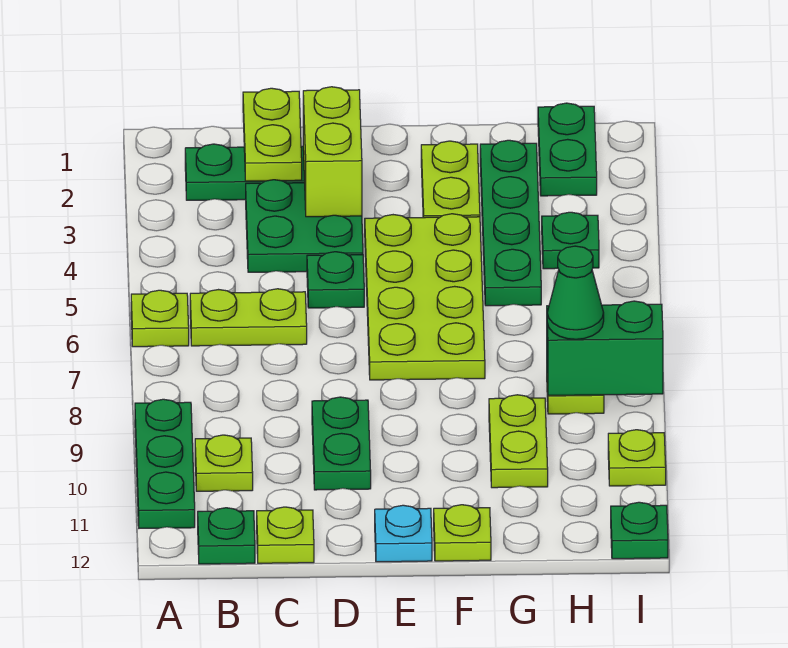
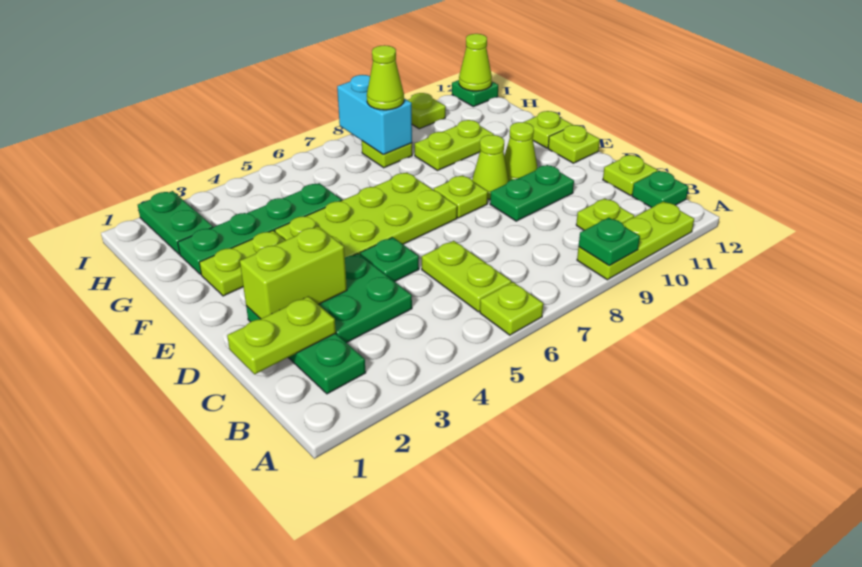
green 1x3 plate [135,399,195,528] -> lime 1x3 plate [577,202,694,280]
none -> lime 1x1 plate [434,175,488,218]
none -> lime 1x1 cone [472,135,509,199]
none -> lime 1x1 cone [504,122,538,181]
cyan 1x1 plate [375,505,432,562] -> lime 1x1 plate [548,125,600,163]
green 1x2 plate [538,103,597,196] -> green 1x2 plate turned to [138,191,213,254]
green 1x1 plate [542,212,599,269] -> green 1x1 plate moved to [579,218,640,265]
green 1x2 brick [547,301,663,396] -> cyan 1x2 brick [337,75,412,155]
green 1x1 cone [547,246,604,339] -> lime 1x1 cone [367,45,404,110]
none -> lime 1x1 cone [459,34,492,91]

